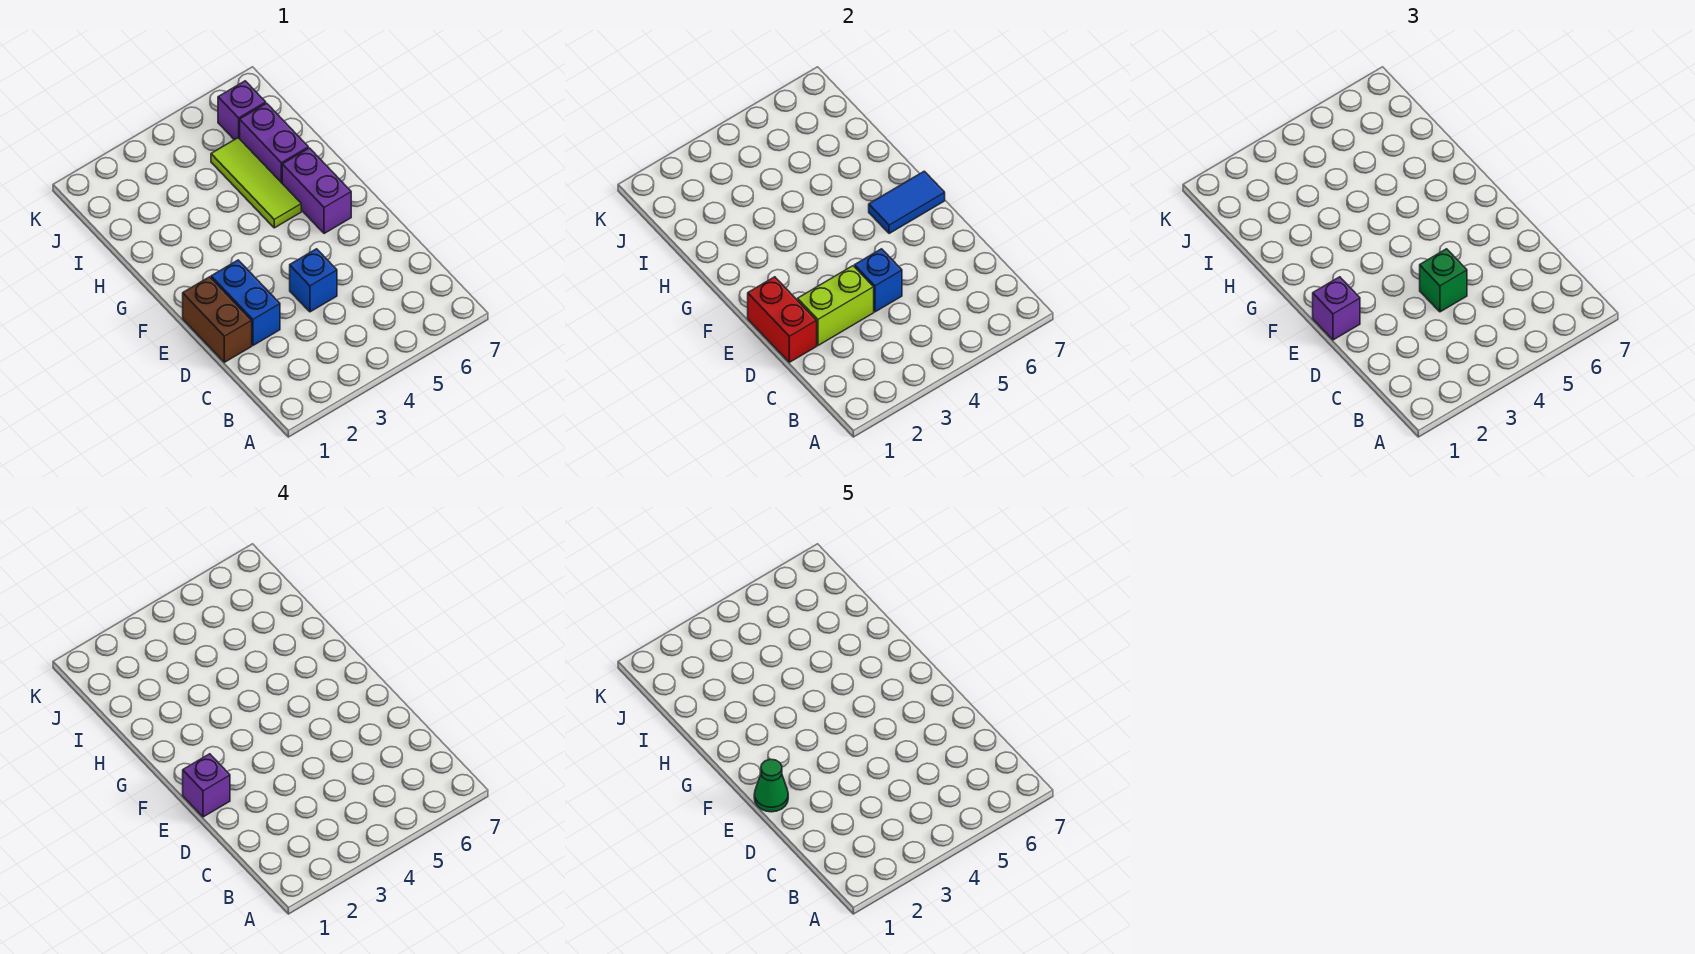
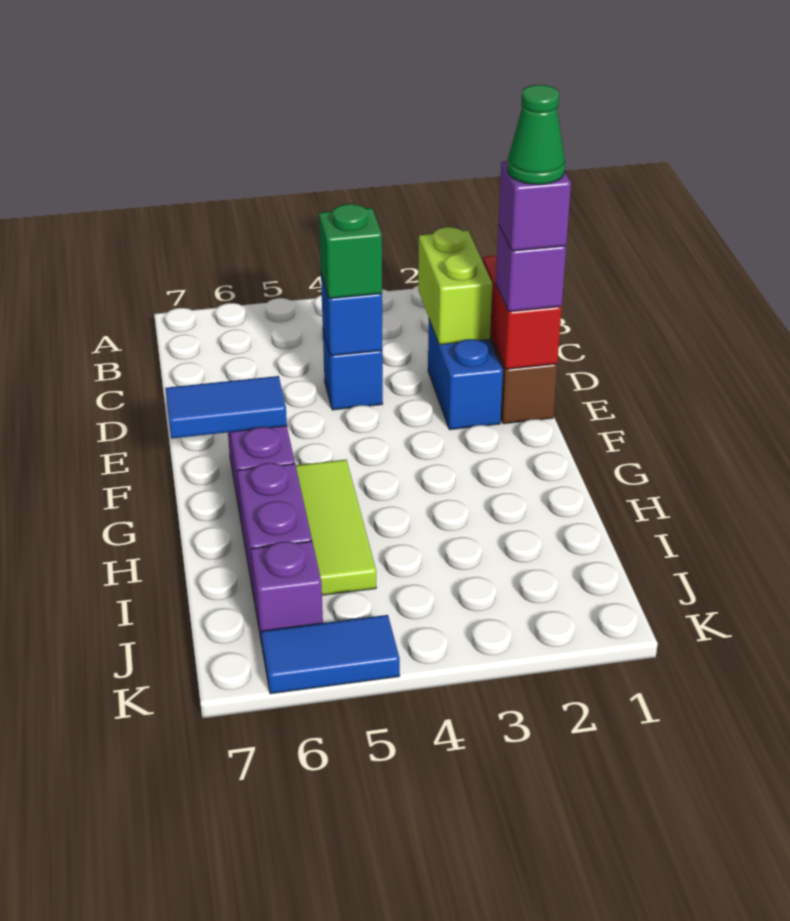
lime 1x2 brick [798,266,874,345] -> lime 1x2 brick turned to [418,227,492,345]
none -> blue 1x2 tile [261,615,400,694]

